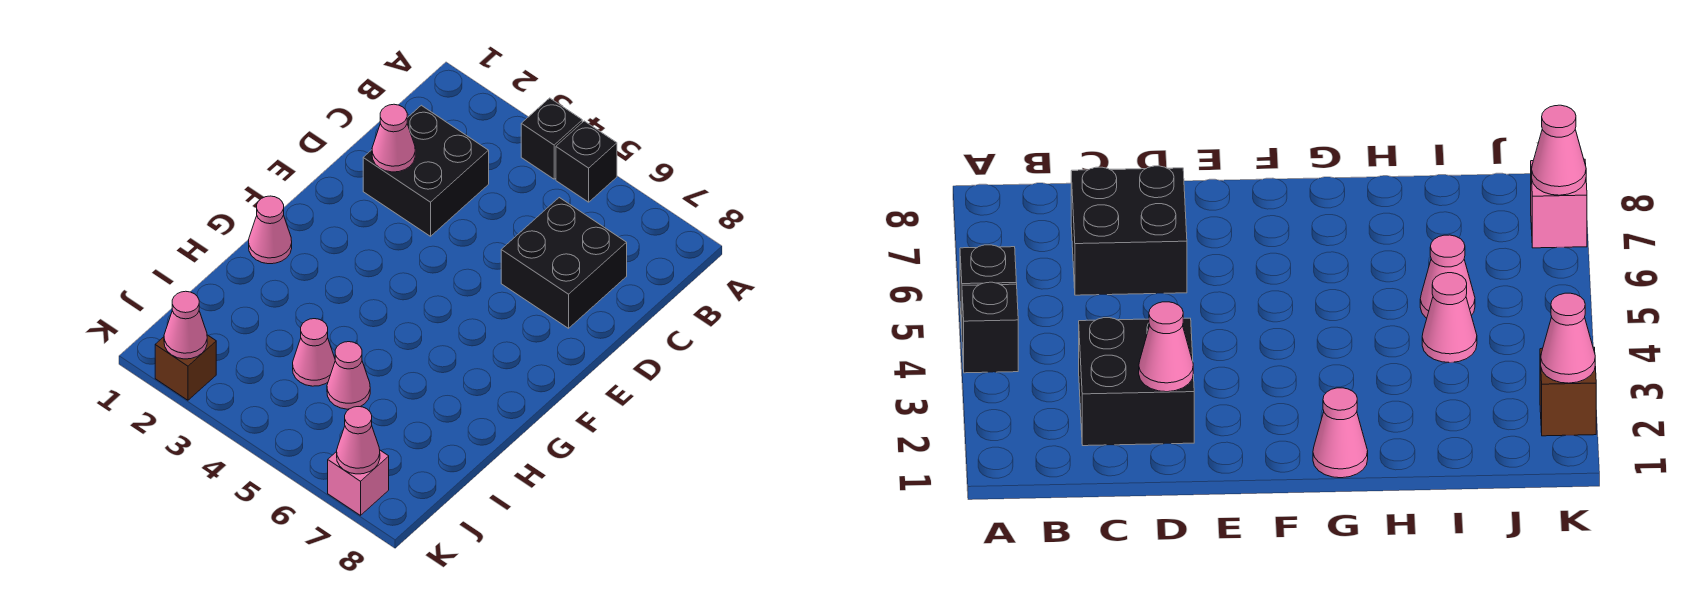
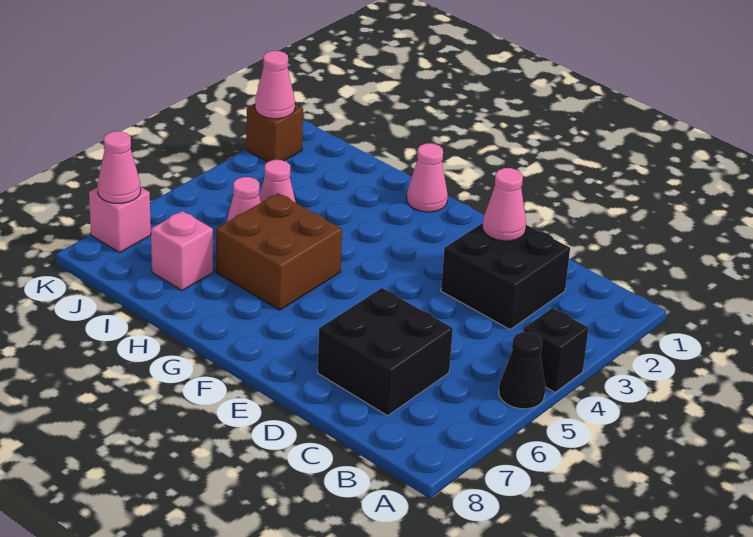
black 1x1 brick [556,121,617,202] -> black 1x1 cone [499,332,545,409]
none -> brown 2x2 brick [216,193,342,310]
none -> pink 1x1 brick [151,211,213,290]

